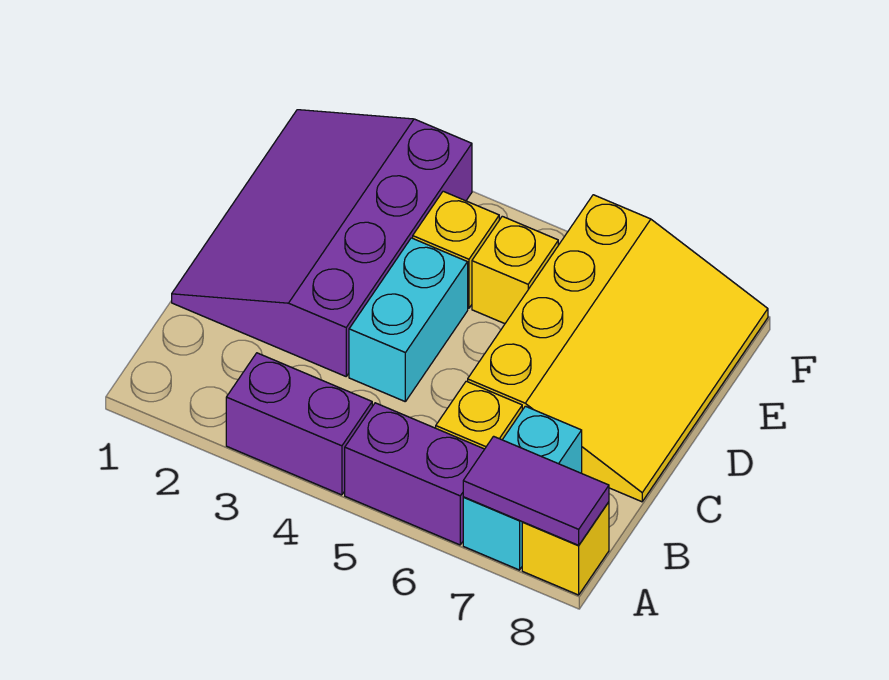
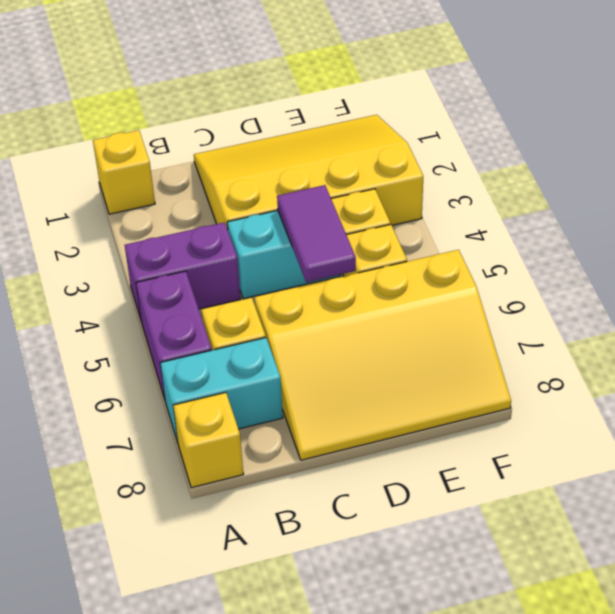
none -> yellow 1x1 brick [93,130,155,214]
purple 1x2 brick [226,353,372,495] -> purple 1x2 brick turned to [125,222,241,322]
purple 1x2 tile [463,436,609,545] -> purple 1x2 tile moved to [277,185,356,282]
purple 3x4 slope [172,110,472,376] -> yellow 3x4 slope [194,115,423,230]

